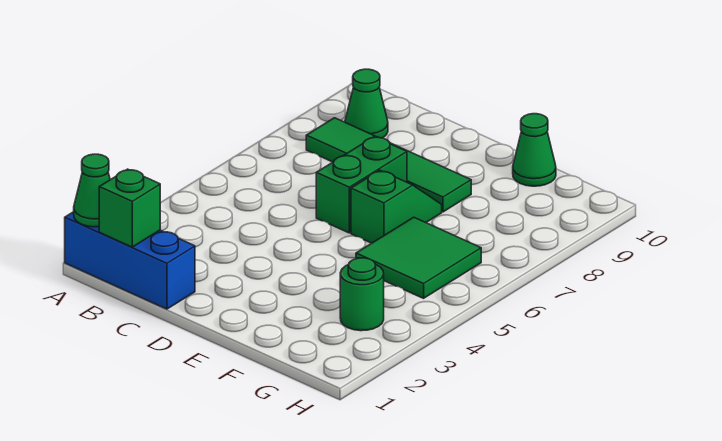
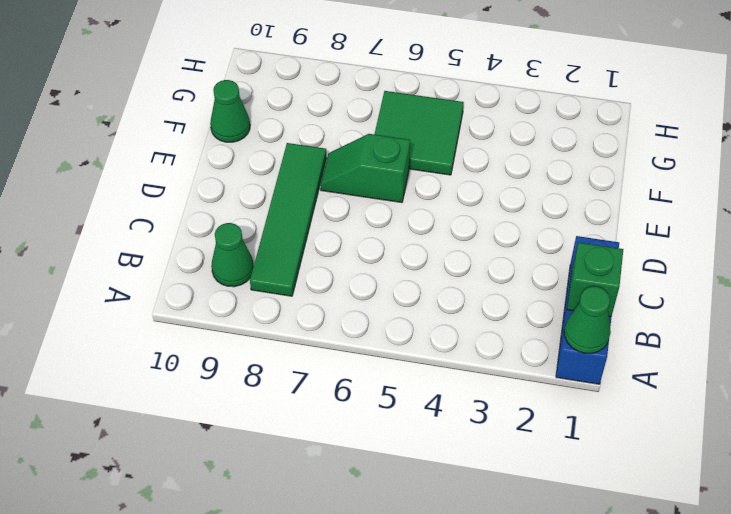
green 1x2 brick [316,137,407,233] -> none
green 1x1 round brick [340,258,384,331] -> none

